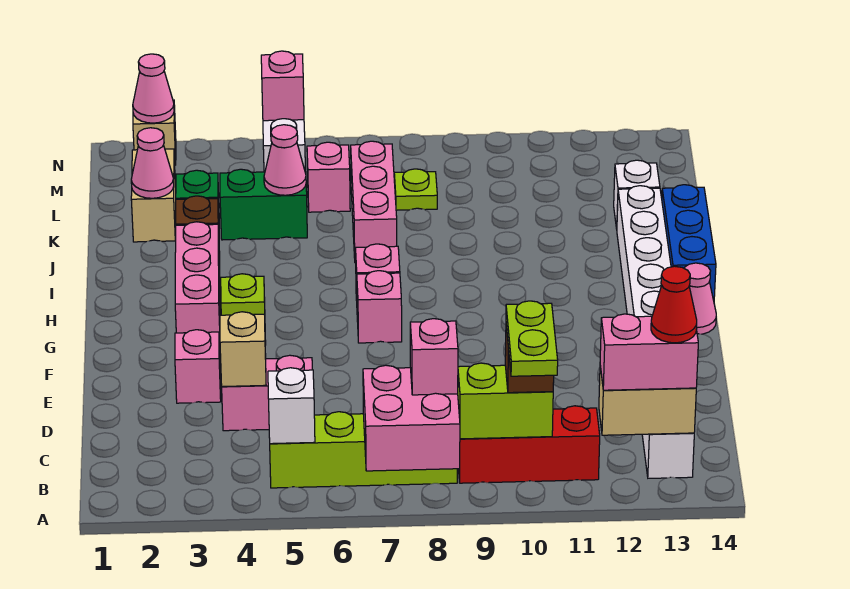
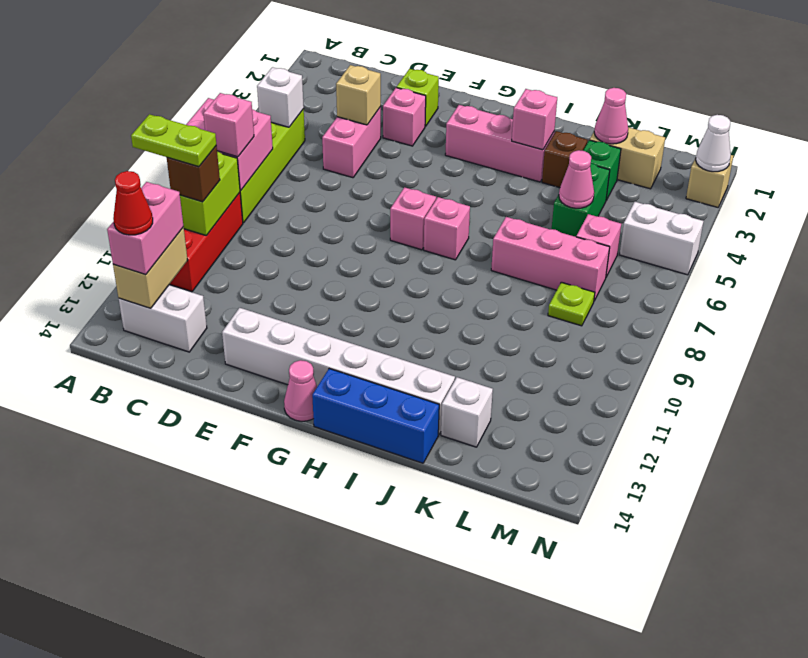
lime 1x1 brick [221,274,266,345] -> lime 1x1 brick moved to [397,69,439,126]
pink 1x1 cone [133,54,174,123] -> white 1x1 cone [696,115,731,172]
pink 1x1 brick [261,51,304,121] -> pink 1x1 brick moved to [512,89,557,150]

